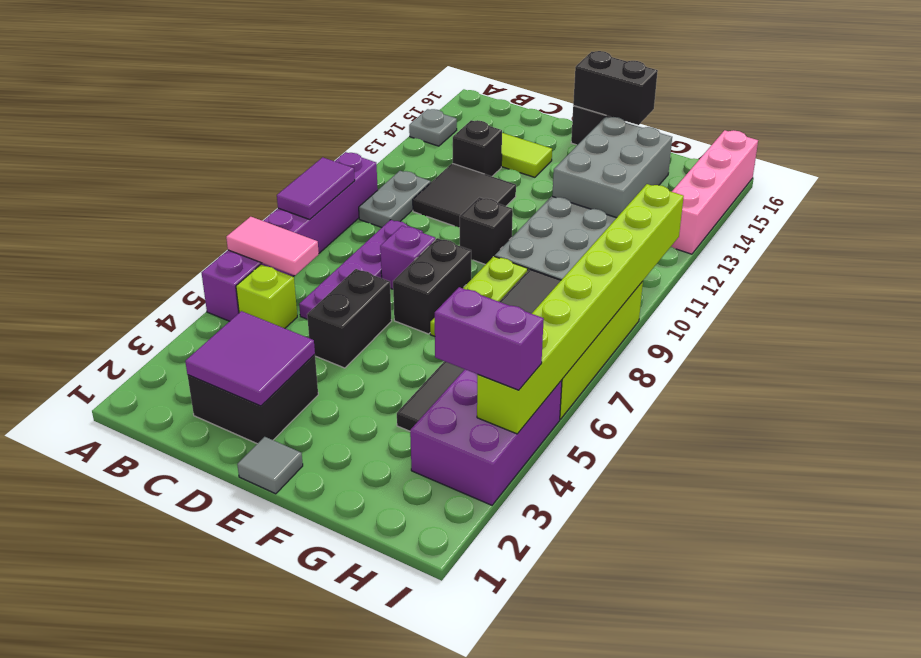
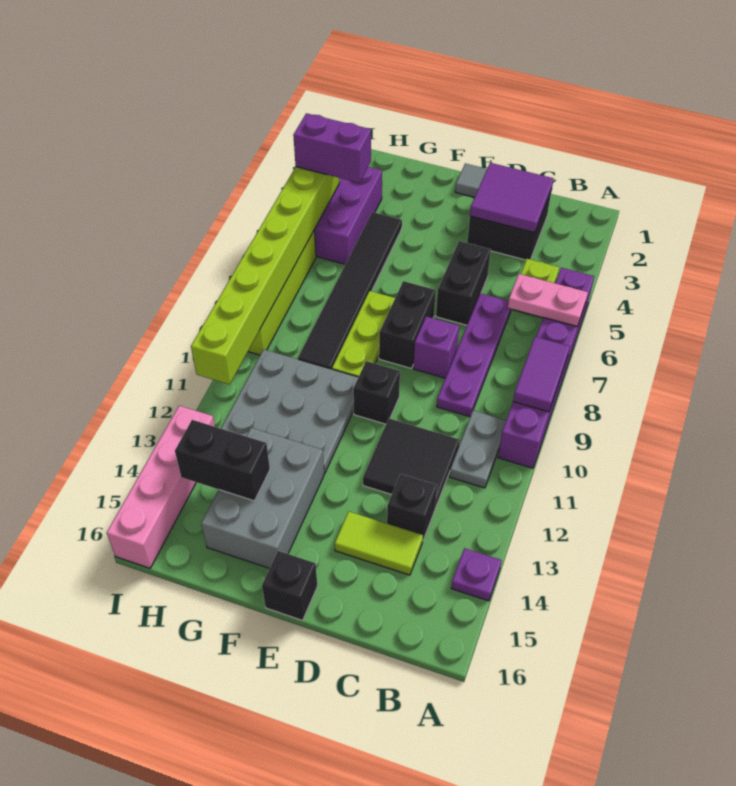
pink 1x2 tile [226,217,319,276] -> pink 1x2 plate [508,274,588,327]
grey 1x1 plate [409,109,457,146] -> purple 1x1 plate [451,548,502,601]
black 1x2 brick [573,51,658,125] -> black 1x2 brick moved to [175,420,270,501]

